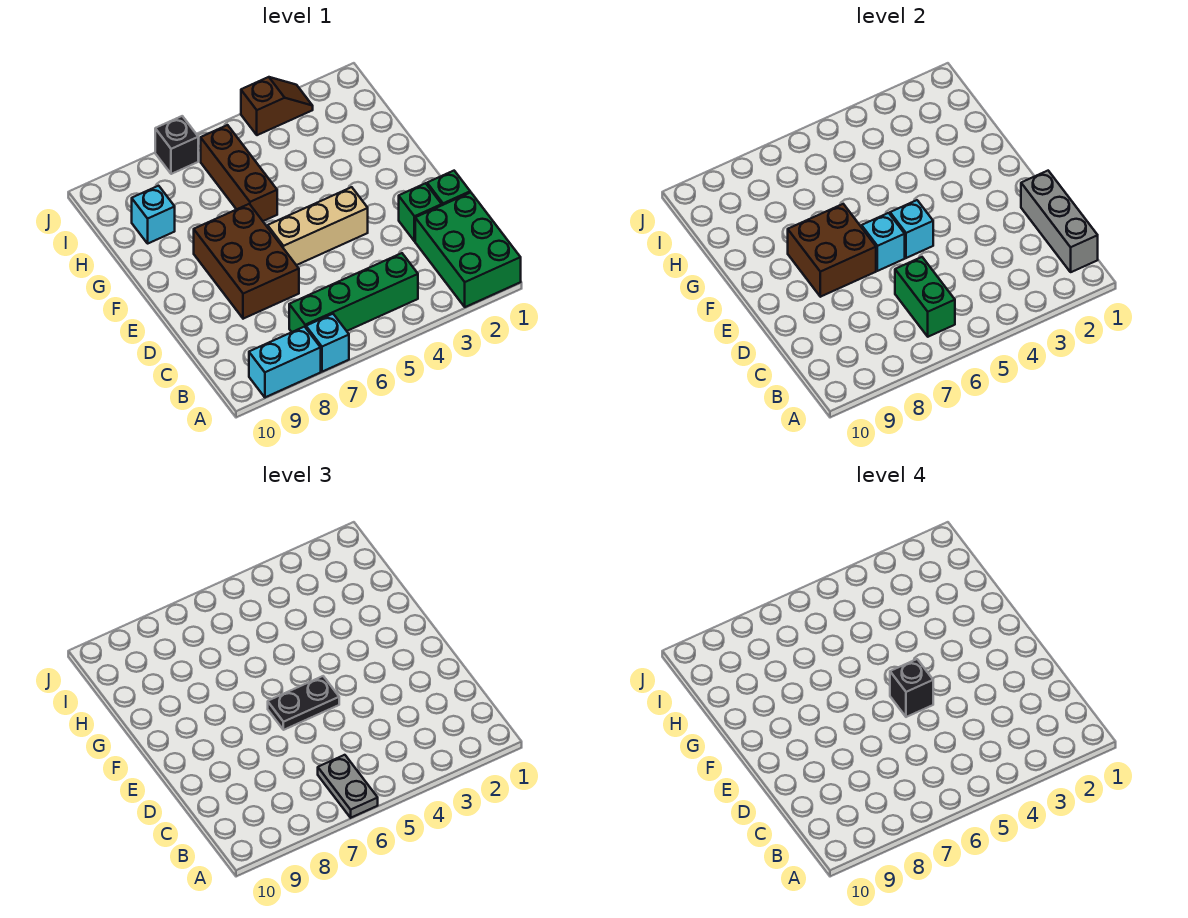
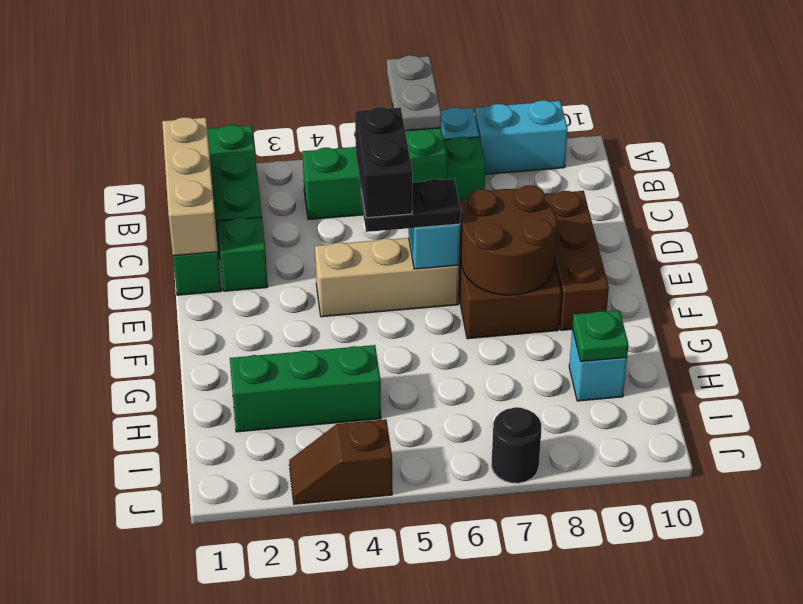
grey 1x3 brick [1021,171,1098,272] -> tan 1x3 brick [162,117,218,256]
cyan 1x1 brick [890,200,933,258] -> none
black 1x1 brick [890,659,933,717] -> black 1x2 brick [355,107,412,218]
brown 2x2 brick [788,204,876,297] -> brown 2x2 round brick [461,185,557,295]
brown 1x3 brick [201,125,277,221] -> brown 1x3 brick moved to [544,191,609,330]
none -> green 1x3 brick [230,345,381,432]
none -> green 1x1 plate [572,310,629,362]
black 1x1 brick [155,116,198,174] -> black 1x1 round brick [492,407,541,483]

